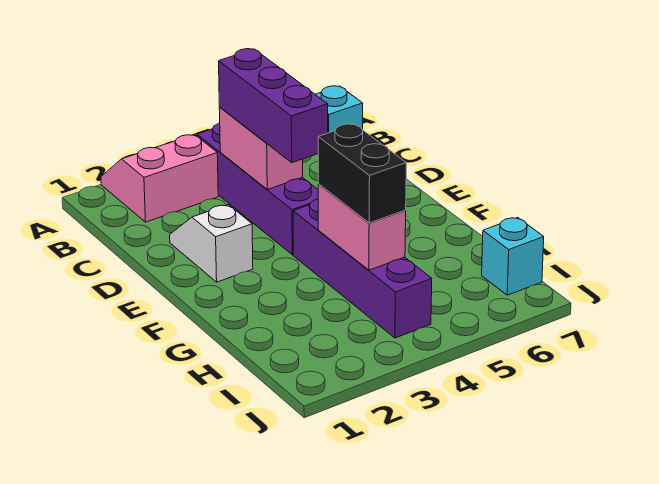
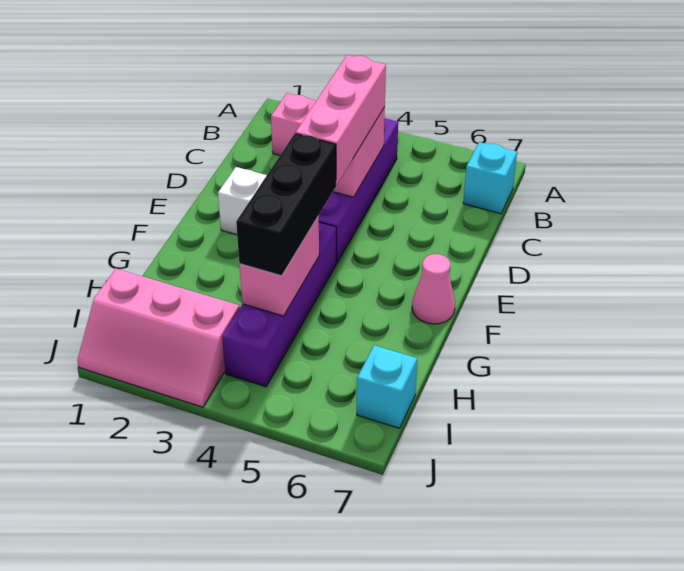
purple 1x3 brick [219,49,328,163] -> pink 1x3 brick [295,55,386,185]
none -> pink 1x1 cone [412,254,455,324]
black 1x2 brick [318,124,406,223] -> black 1x3 brick [236,134,336,276]
none -> pink 2x3 slope [77,269,240,407]

